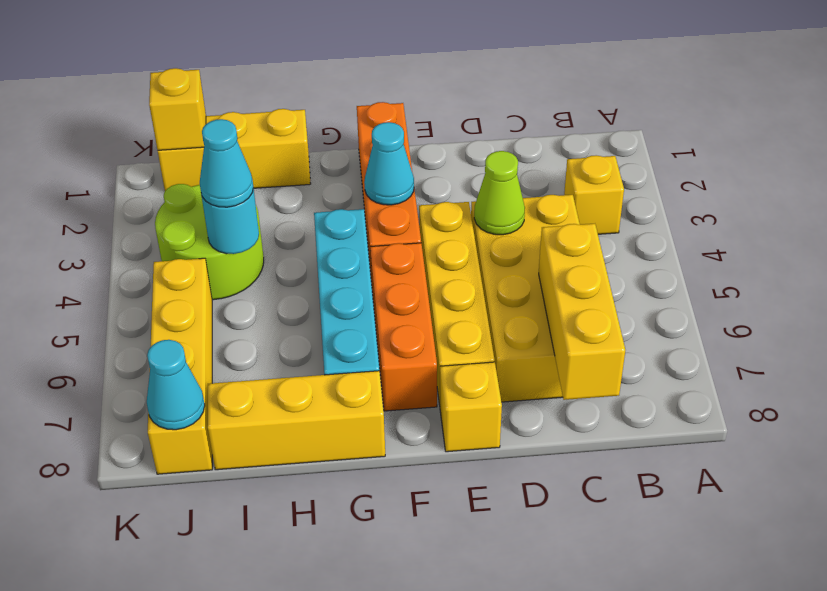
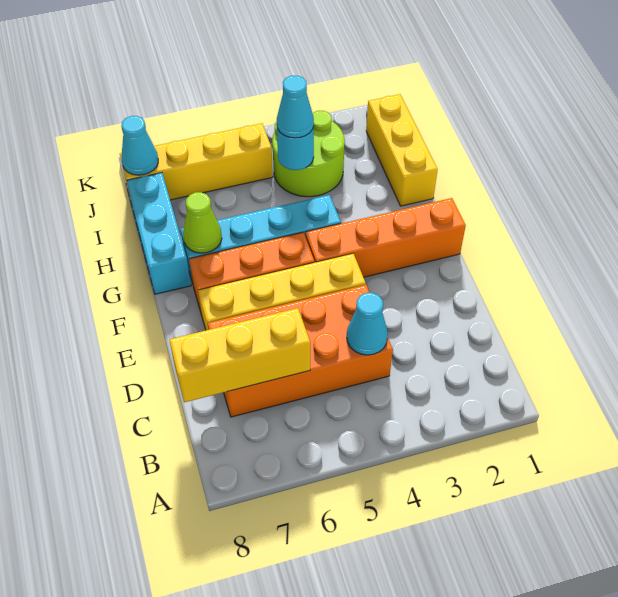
yellow 1x1 brick [564,155,624,234] -> none
yellow 2x4 brick [471,195,580,402] -> orange 2x4 brick [208,285,393,417]
lime 1x1 cone [474,151,525,235] -> lime 1x1 cone moved to [183,192,222,253]
yellow 1x1 brick [440,362,502,452] -> none
cyan 1x1 cone [364,122,414,205] -> cyan 1x1 cone moved to [347,293,388,355]
yellow 1x3 brick [208,371,385,470] -> cyan 1x3 brick [127,173,191,294]
yellow 1x1 brick [149,68,206,150] -> none

